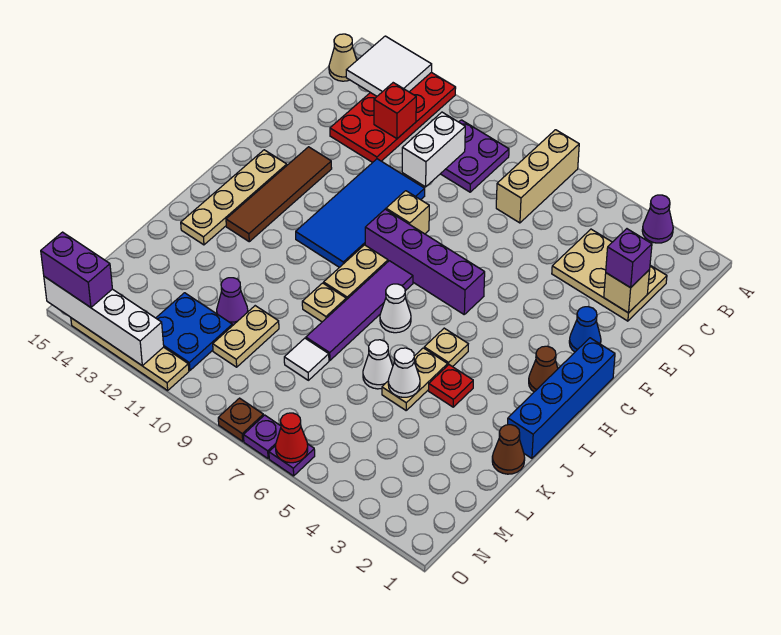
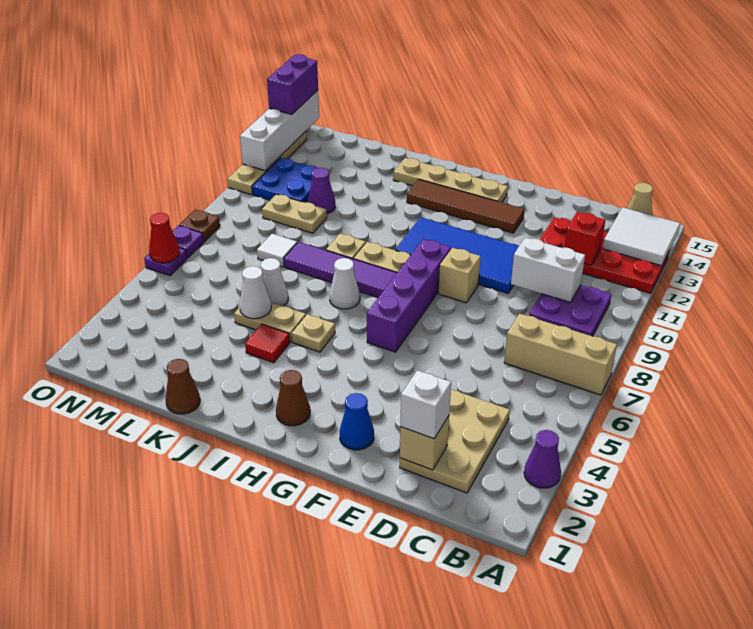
purple 1x1 brick [606,229,652,288] -> white 1x1 brick [400,370,451,439]
blue 1x4 brick [508,338,615,458] -> none
red 1x1 plate [429,365,473,407] -> red 1x1 tile [245,324,290,363]

